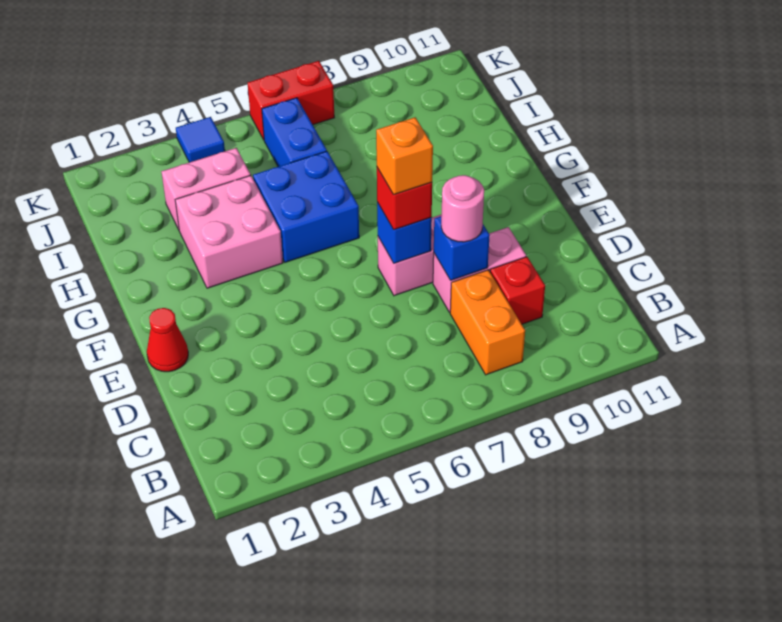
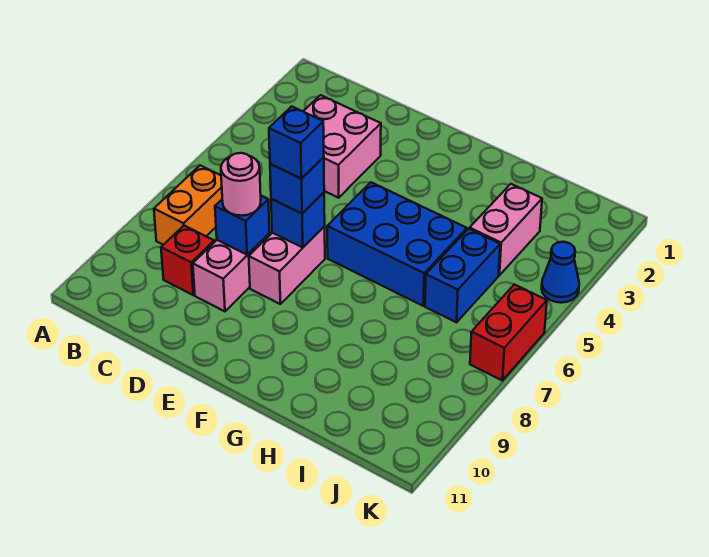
orange 1x2 brick [450,270,525,375] -> orange 1x2 brick turned to [154,165,222,245]
red 1x1 cone [147,308,188,372] -> none
red 1x1 brick [377,168,432,230] -> blue 1x1 brick [270,157,324,214]
orange 1x1 brick [376,117,433,195] -> blue 1x1 brick [269,106,324,179]
pink 2x2 brick [175,175,283,288] -> pink 2x2 brick moved to [303,95,381,198]
blue 2x2 brick [253,151,359,262] -> blue 2x3 brick [327,182,467,306]
blue 1x2 brick [262,98,327,167] -> blue 1x2 brick turned to [425,229,500,322]
blue 1x1 tile [176,117,225,162] -> blue 1x1 cone [542,242,579,303]

